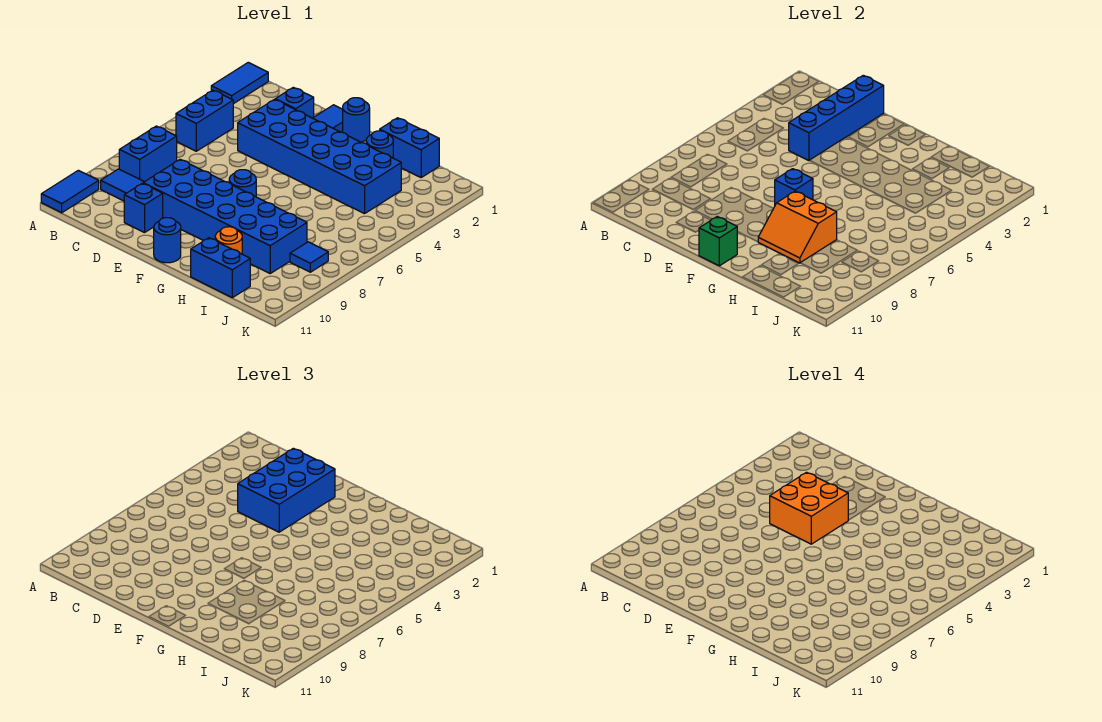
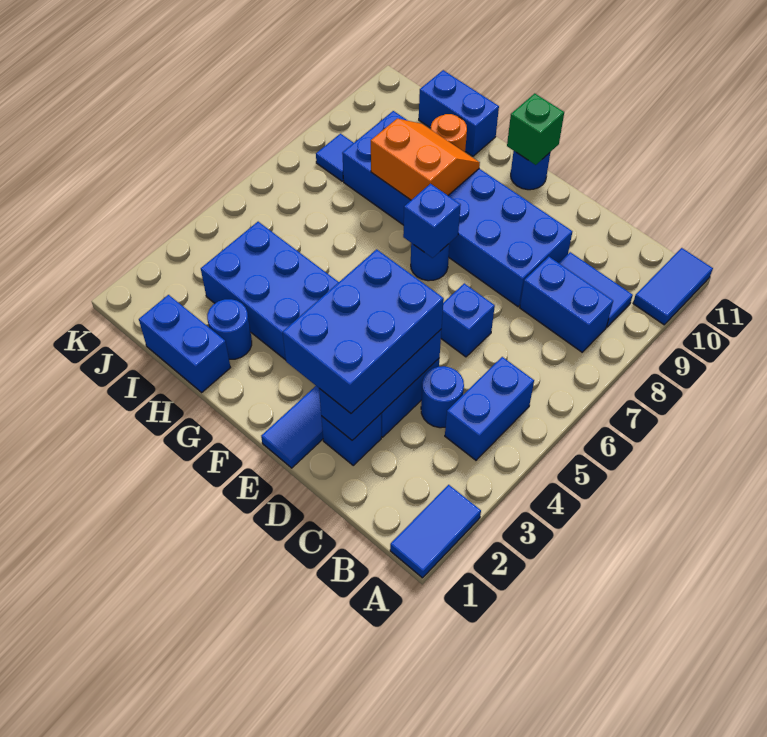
blue 1x2 brick [119,126,177,182] -> blue 1x2 brick turned to [520,257,613,352]
blue 1x4 brick [789,75,884,161] -> blue 1x3 brick [319,330,441,440]
orange 2x2 brick [770,472,848,544] -> none
blue 1x1 brick [124,183,163,233] -> blue 1x1 brick moved to [441,283,495,357]
blue 1x1 round brick [343,98,370,142] -> blue 1x1 round brick moved to [421,366,464,428]

